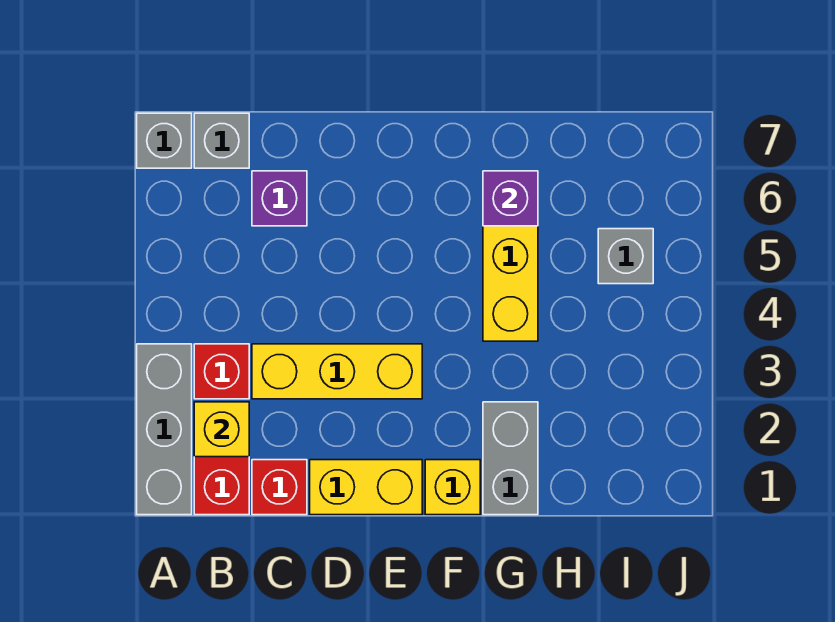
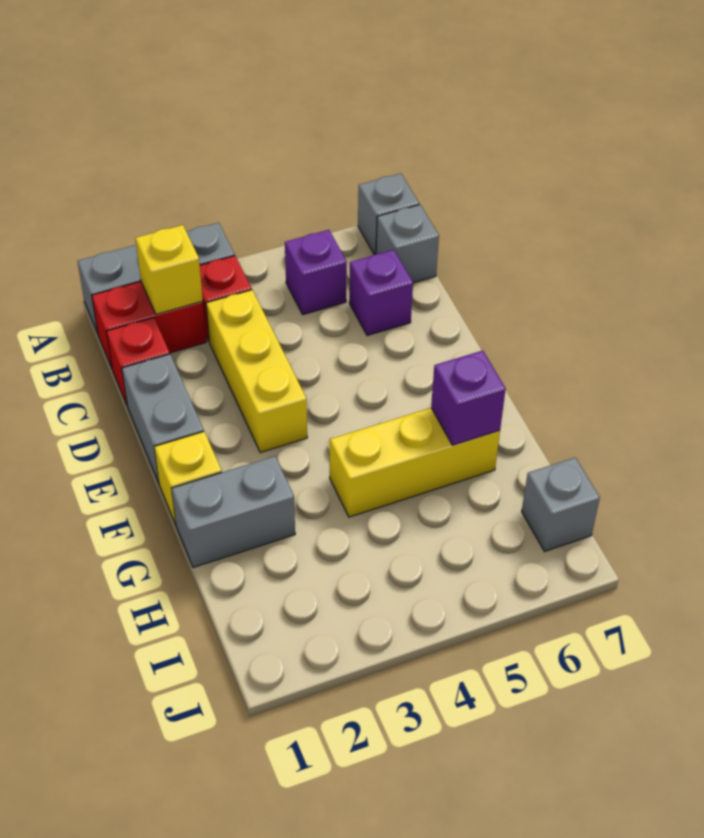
none -> purple 1x1 brick [285,230,347,315]
yellow 1x2 brick [310,460,422,515] -> grey 1x2 brick [122,354,204,483]
grey 1x1 brick [598,229,653,284] -> grey 1x1 brick moved to [522,458,600,551]

